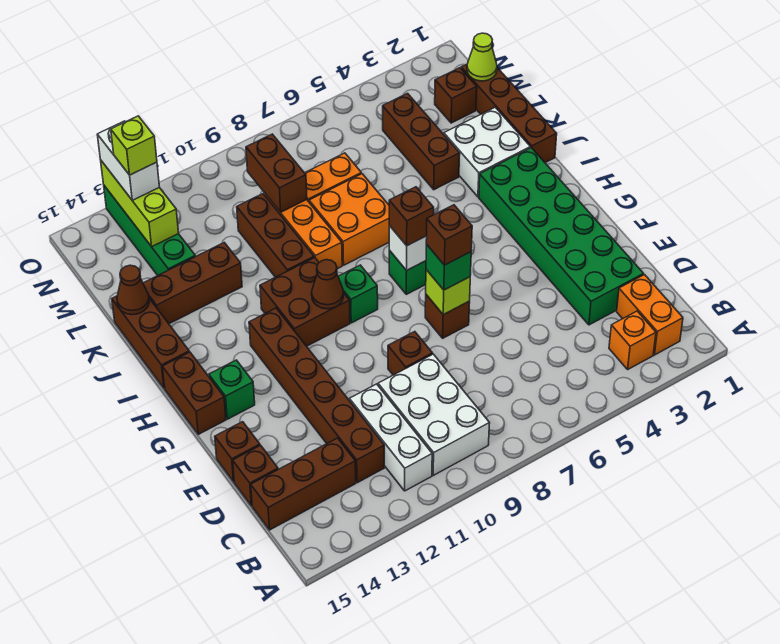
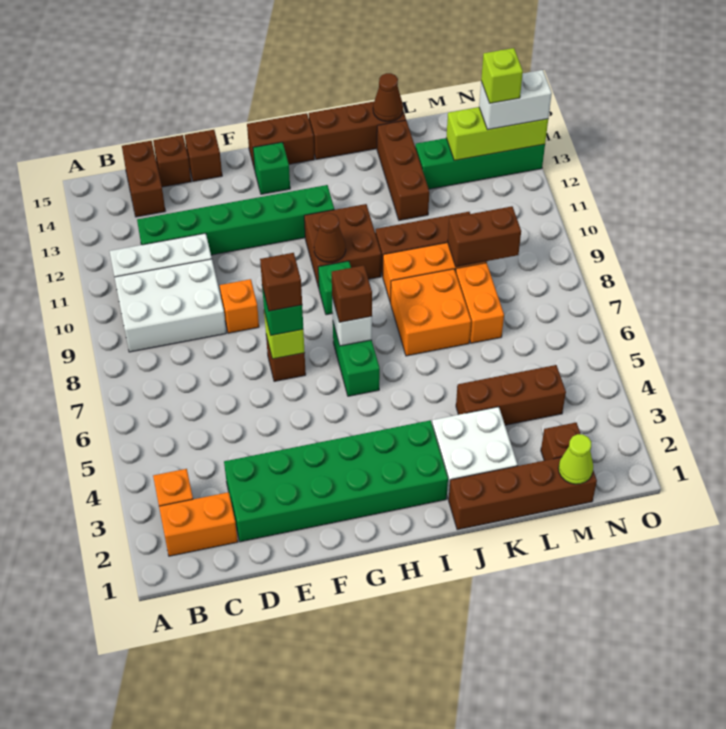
brown 1x6 brick [249,308,384,483] -> green 1x6 brick [137,185,334,255]
brown 1x3 brick [251,438,356,530] -> brown 1x2 brick [122,141,165,217]
brown 1x1 brick [388,332,433,375] -> orange 1x1 brick [220,279,259,333]

